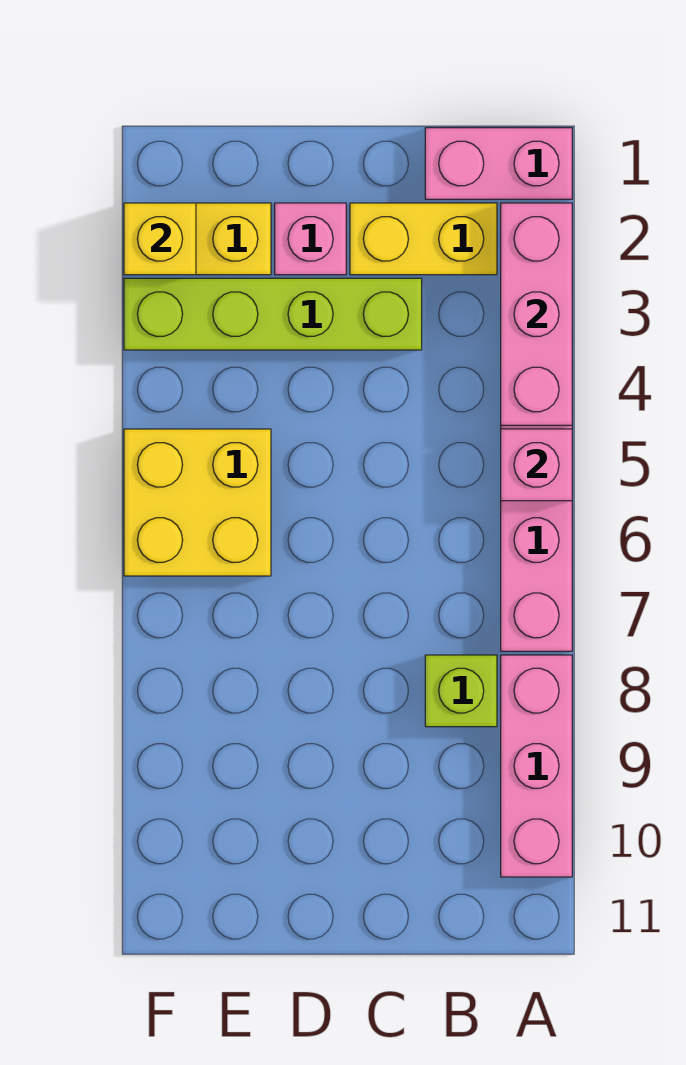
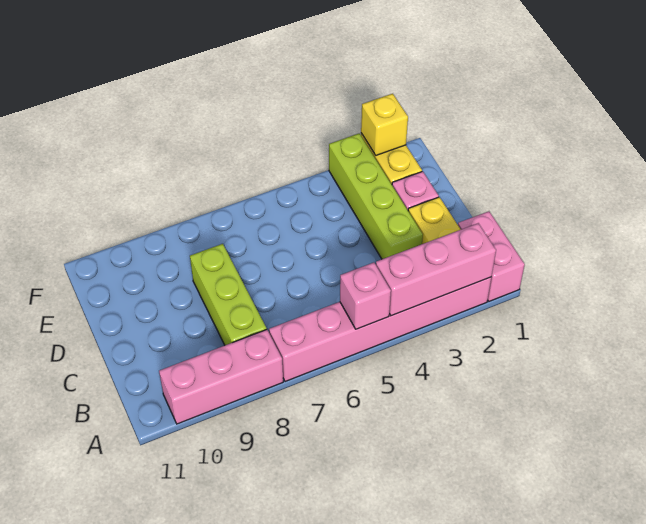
lime 1x1 brick [425,655,497,727] -> lime 1x3 brick [190,244,267,345]
yellow 2x2 brick [124,429,271,576] -> none

